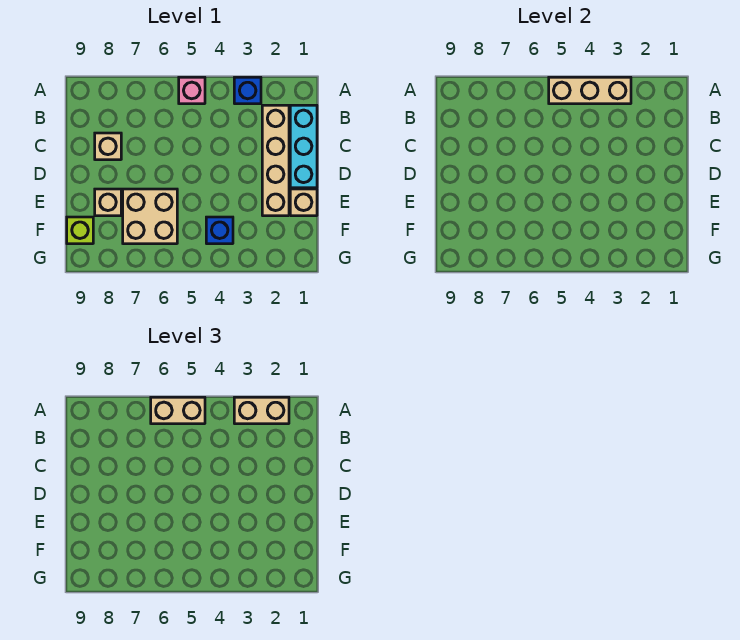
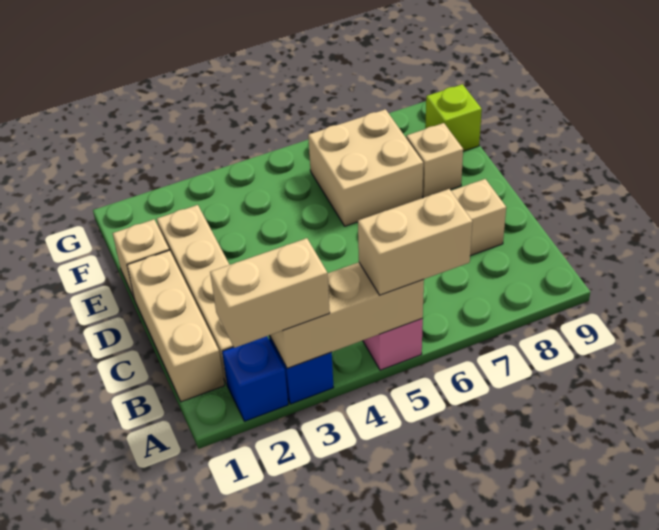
cyan 1x3 brick [290,105,317,188] -> tan 1x3 brick [127,250,224,402]
blue 1x1 brick [206,217,233,244] -> blue 1x1 brick moved to [222,336,288,421]

